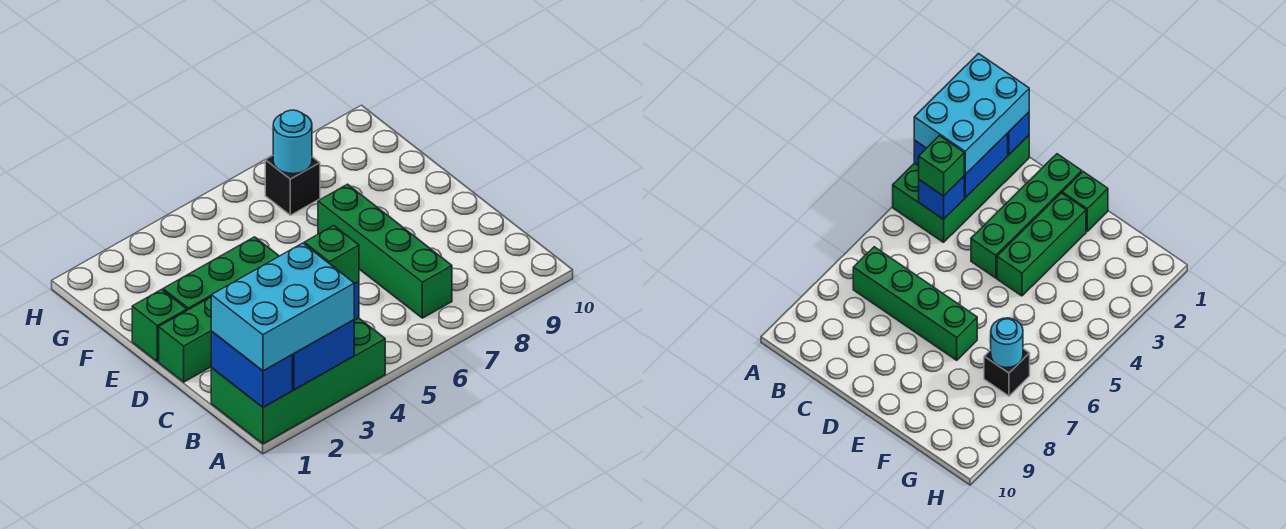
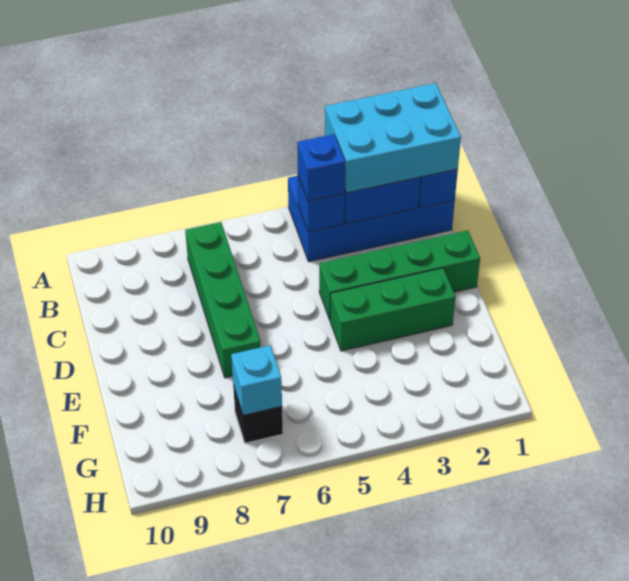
green 2x4 brick [211,318,385,444] -> blue 2x4 brick [288,176,455,262]
green 1x1 brick [304,226,359,284] -> blue 1x1 brick [297,134,345,201]
green 1x1 brick [132,289,187,362] -> none
cyan 1x1 round brick [273,110,312,174] -> cyan 1x1 brick [231,345,282,415]

